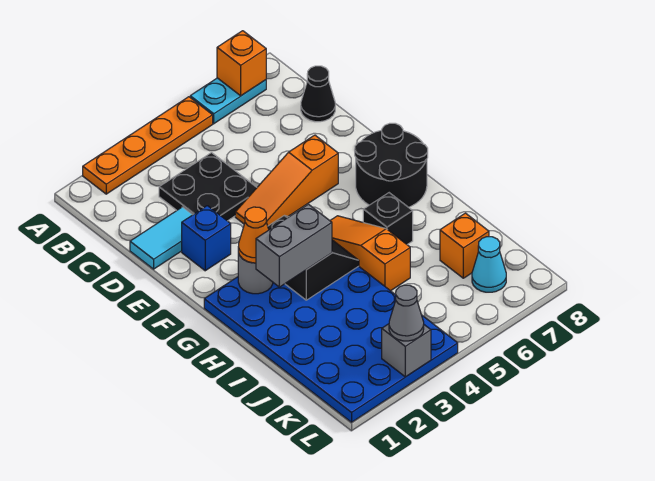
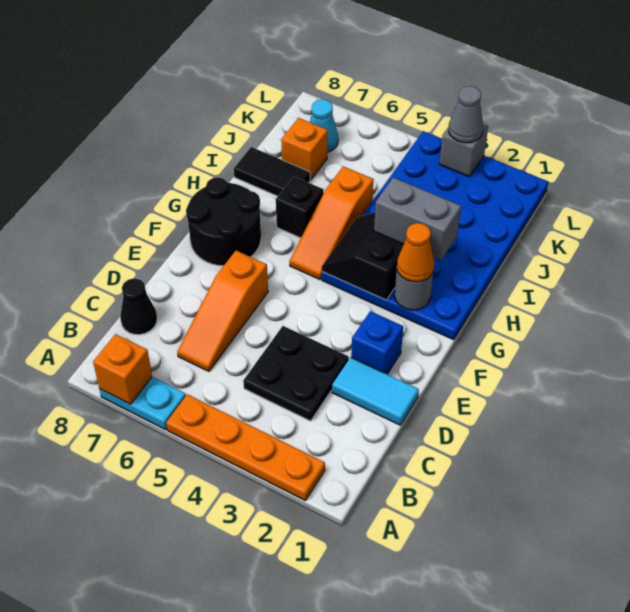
orange 1x3 slope [235,135,338,226] -> orange 1x3 slope turned to [177,251,268,371]
none -> black 1x2 tile [234,147,310,196]

